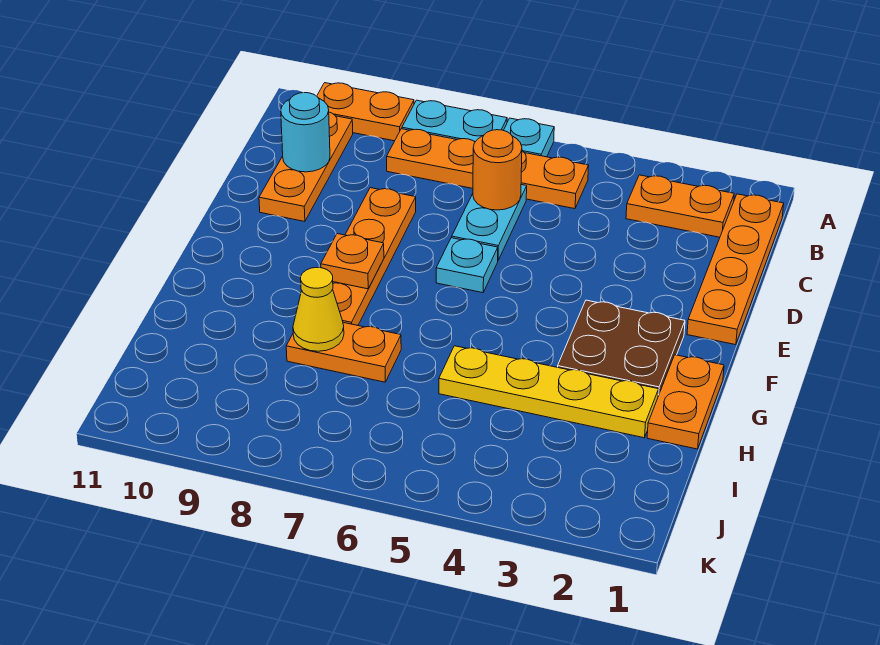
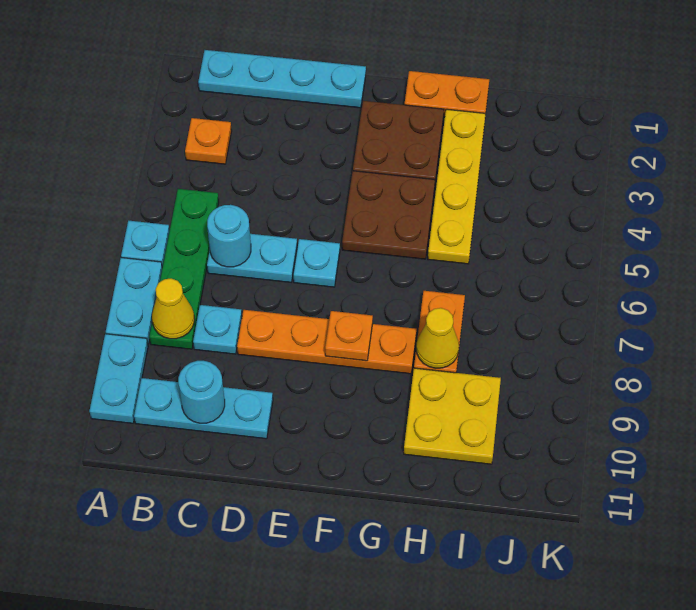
orange 1x2 plate [317,83,414,141] -> cyan 1x2 plate [89,334,148,423]
orange 1x4 plate [687,194,784,345] -> cyan 1x4 plate [198,50,366,108]
orange 1x2 plate [626,175,734,237] -> orange 1x1 plate [185,118,232,164]
orange 1x4 plate [387,129,589,209] -> green 1x4 plate [149,189,219,349]
none -> yellow 1x1 cone [152,279,194,339]
orange 1x3 plate [259,112,353,222] -> cyan 1x3 plate [134,378,273,439]
orange 1x1 round brick [473,130,522,210] -> cyan 1x1 round brick [207,205,251,267]
none -> cyan 1x1 plate [193,305,242,354]
none -> brown 2x2 plate [342,171,435,259]
none -> yellow 2x2 plate [404,368,501,464]

